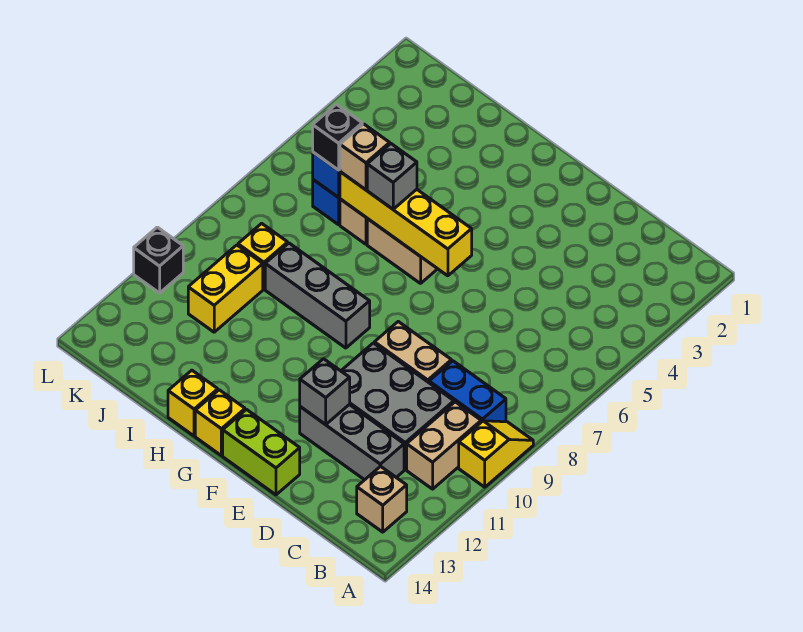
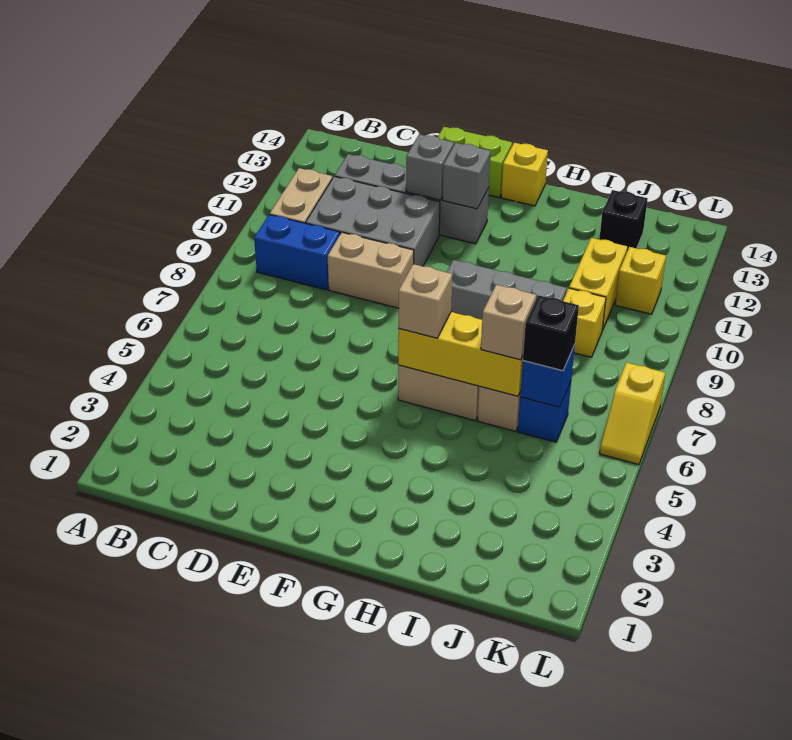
yellow 1x2 slope [459,421,533,487] -> yellow 1x2 slope moved to [600,362,665,464]
tan 1x1 brick [357,466,407,532] -> tan 1x1 brick moved to [399,264,452,338]
grey 1x3 brick [300,405,404,480] -> grey 1x4 brick [335,154,489,244]
yellow 1x4 brick [340,172,472,276] -> yellow 1x3 brick [398,312,523,396]
grey 1x1 brick [367,144,417,209] -> grey 1x1 brick moved to [442,143,491,209]
yellow 1x1 brick [168,370,218,436] -> yellow 1x1 brick moved to [615,247,666,314]
black 1x1 brick [134,227,183,293] -> black 1x1 brick moved to [599,190,648,251]

